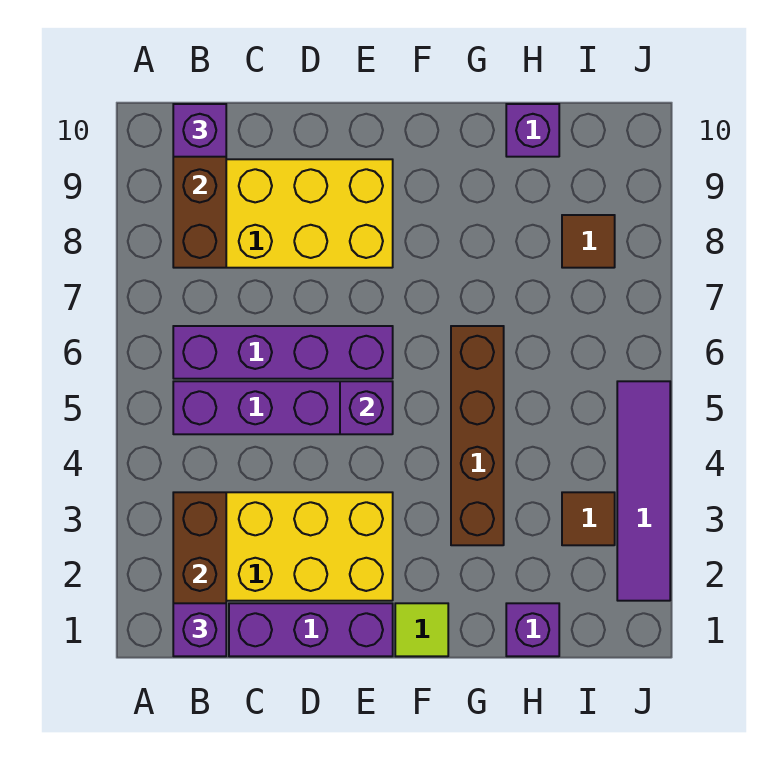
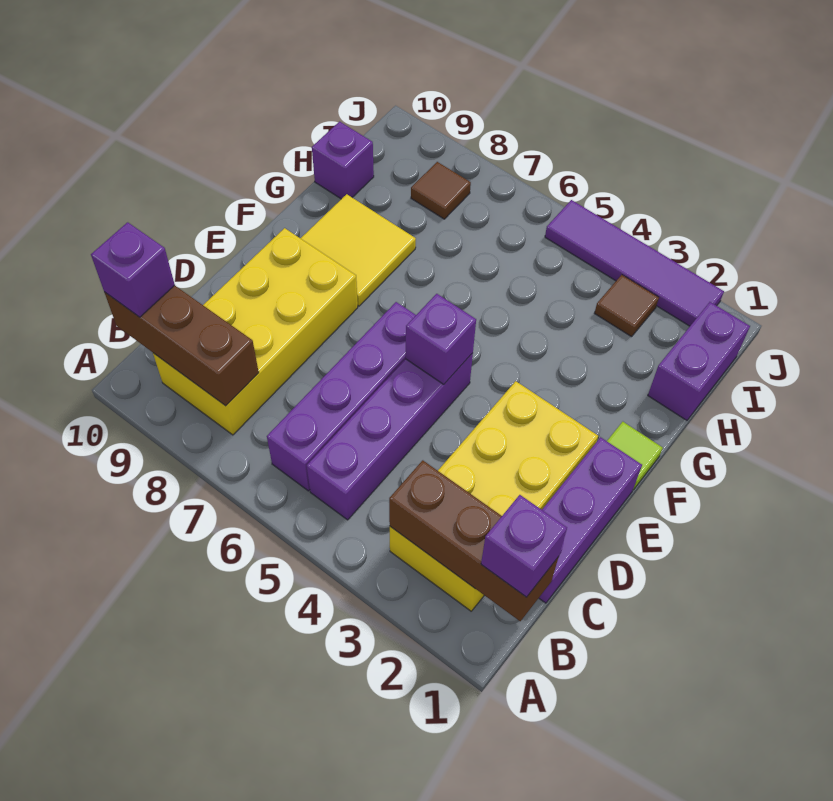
none -> yellow 2x2 tile [301,194,416,306]
brown 1x4 brick [451,326,504,545] -> none
purple 1x1 brick [506,603,559,656] -> purple 1x2 brick [648,302,750,420]

